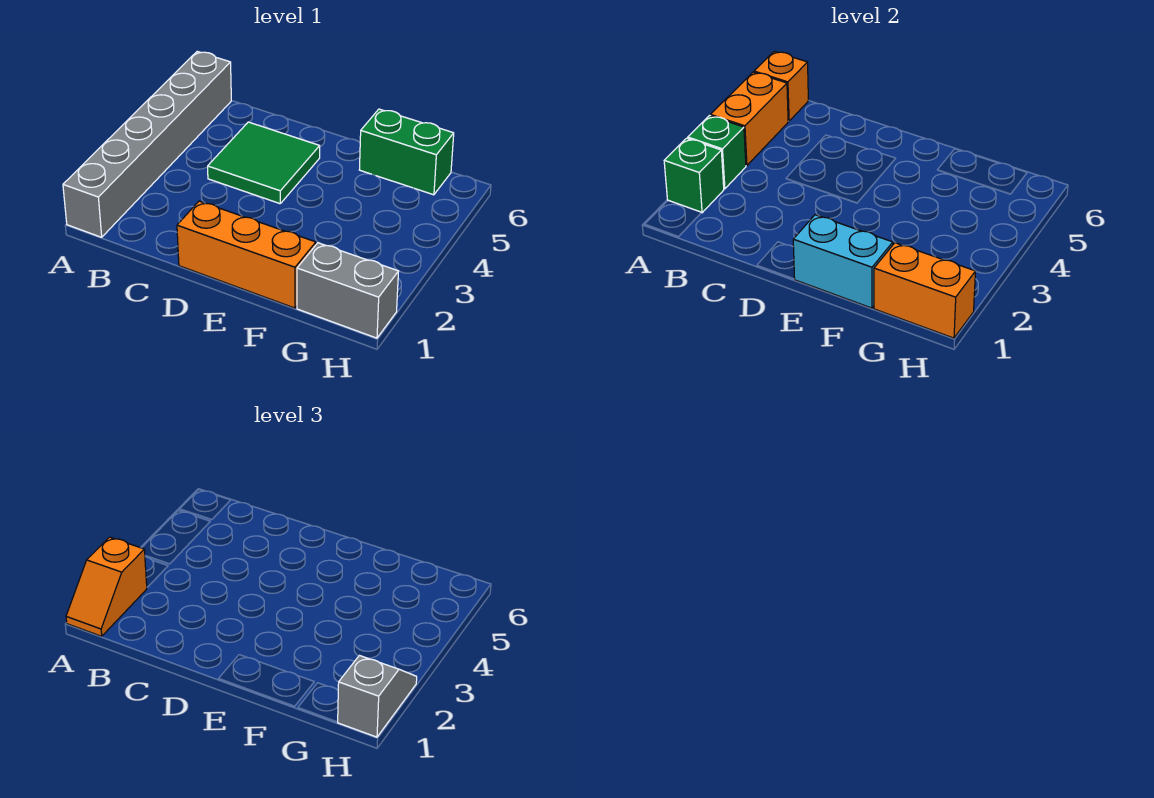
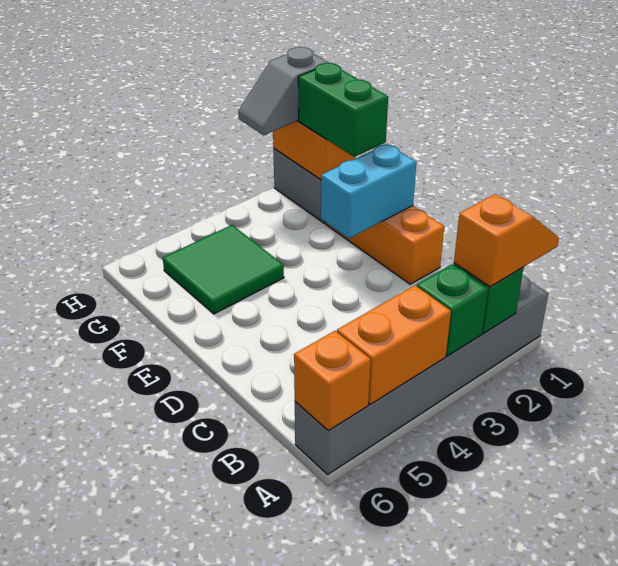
green 2x2 tile [208,122,320,204] -> green 2x2 tile moved to [163,225,284,314]
cyan 1x2 brick [793,215,893,308] -> cyan 1x2 brick turned to [321,144,416,238]
green 1x2 brick [359,109,454,195] -> green 1x2 brick moved to [298,63,388,157]

